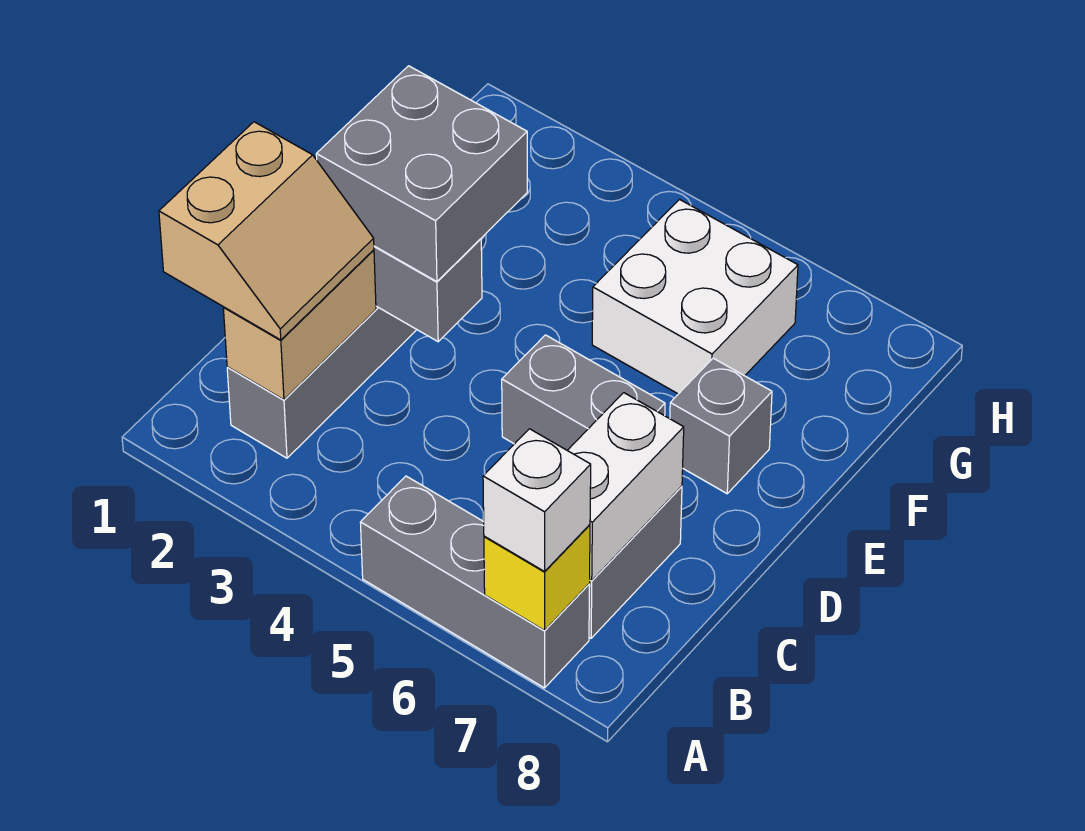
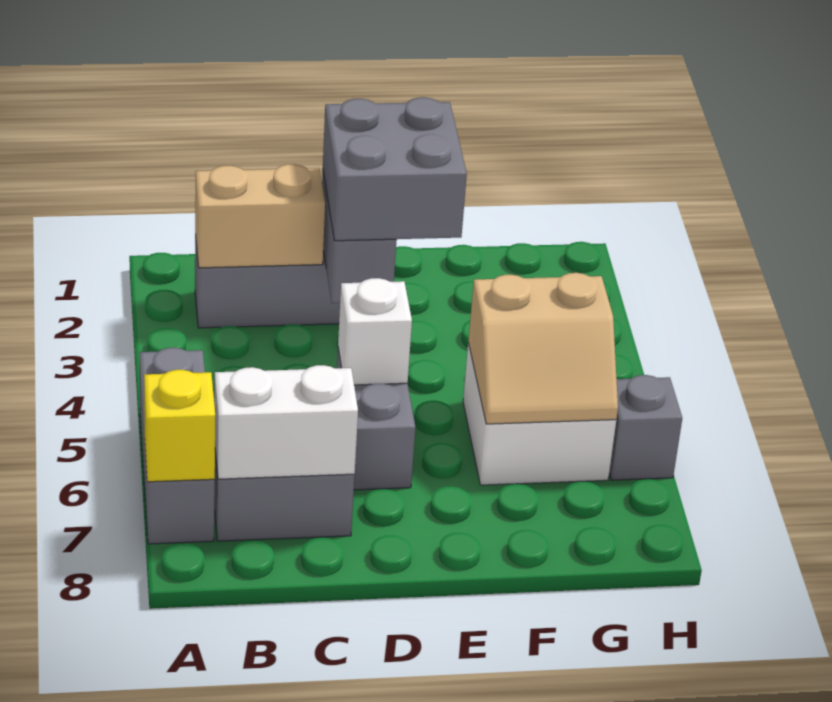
white 1x1 brick [483,429,591,571] -> white 1x1 brick moved to [338,278,412,385]
tan 2x2 slope [159,122,374,340] -> tan 2x2 slope moved to [468,273,618,424]
grey 1x1 brick [670,358,772,494] -> grey 1x1 brick moved to [609,375,682,480]

